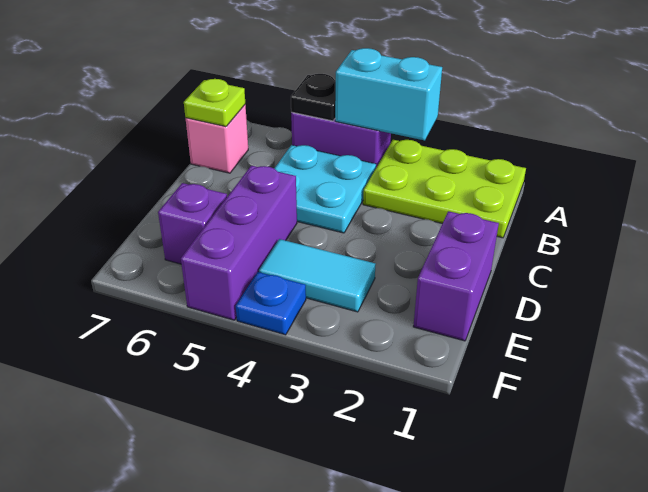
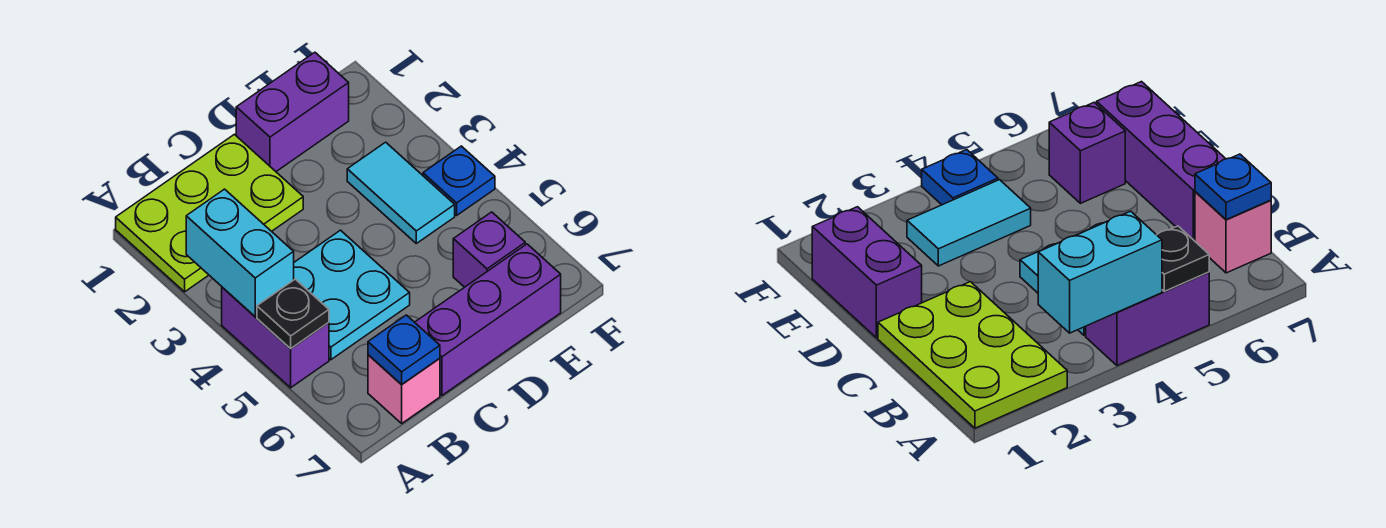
lime 2x3 plate [363,140,526,238] -> lime 2x3 plate turned to [116,134,303,292]
lime 1x1 plate [184,79,245,127] -> blue 1x1 plate [368,315,440,385]
purple 1x3 brick [181,166,297,320] -> purple 1x3 brick moved to [415,244,561,395]

